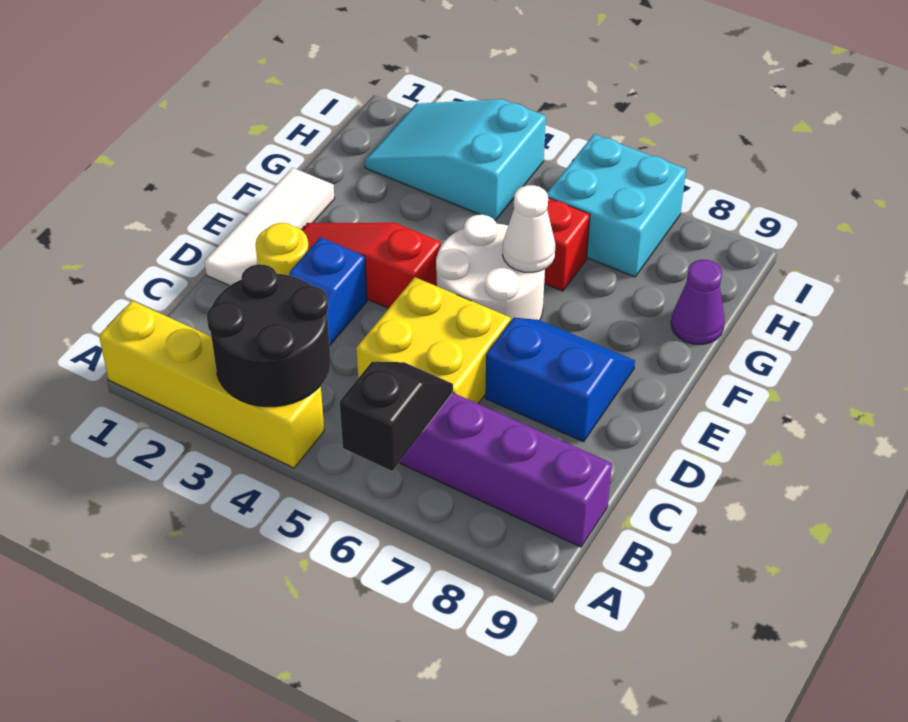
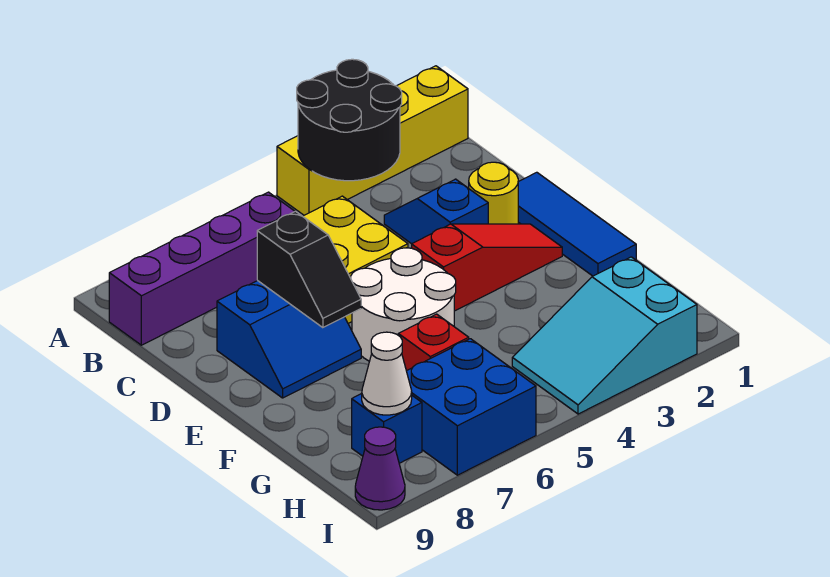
black 1x2 slope [340,362,453,471] -> black 1x2 slope moved to [257,211,361,328]
white 1x3 tile [204,168,334,286] -> blue 1x3 tile [518,172,636,276]
white 1x1 cone [502,185,555,272] -> white 1x1 cone moved to [362,332,412,415]
purple 1x1 cone [671,260,724,344] -> purple 1x1 cone moved to [355,427,405,510]
cyan 2x3 slope [365,99,546,220] -> cyan 2x3 slope turned to [512,257,697,414]
cyan 2x2 brick [547,134,686,277] -> blue 2x2 brick [407,339,536,475]
none -> blue 1x1 brick [352,394,422,463]

